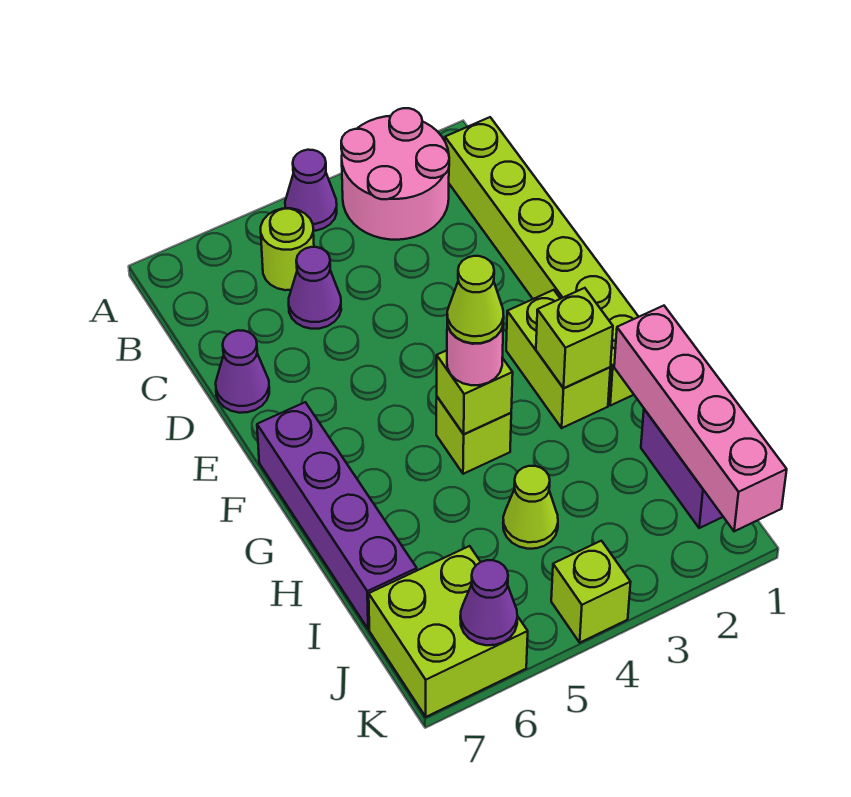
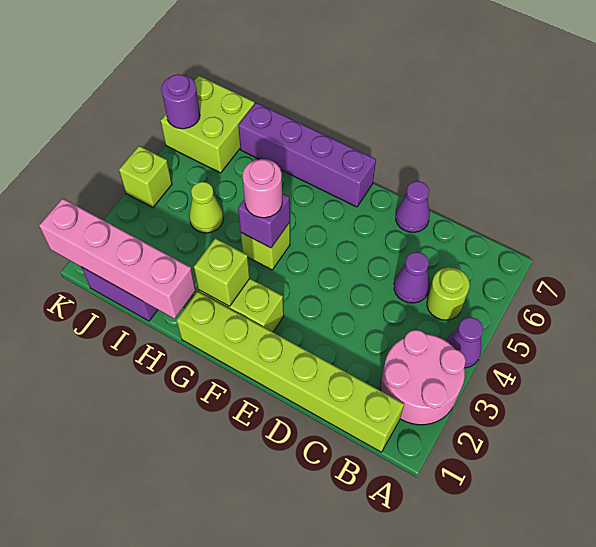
lime 1x1 brick [437,350,513,434] -> purple 1x1 brick [238,193,290,248]
lime 1x1 cone [447,256,504,343] -> none
purple 1x1 cone [460,560,517,645] -> purple 1x1 round brick [161,74,200,129]

